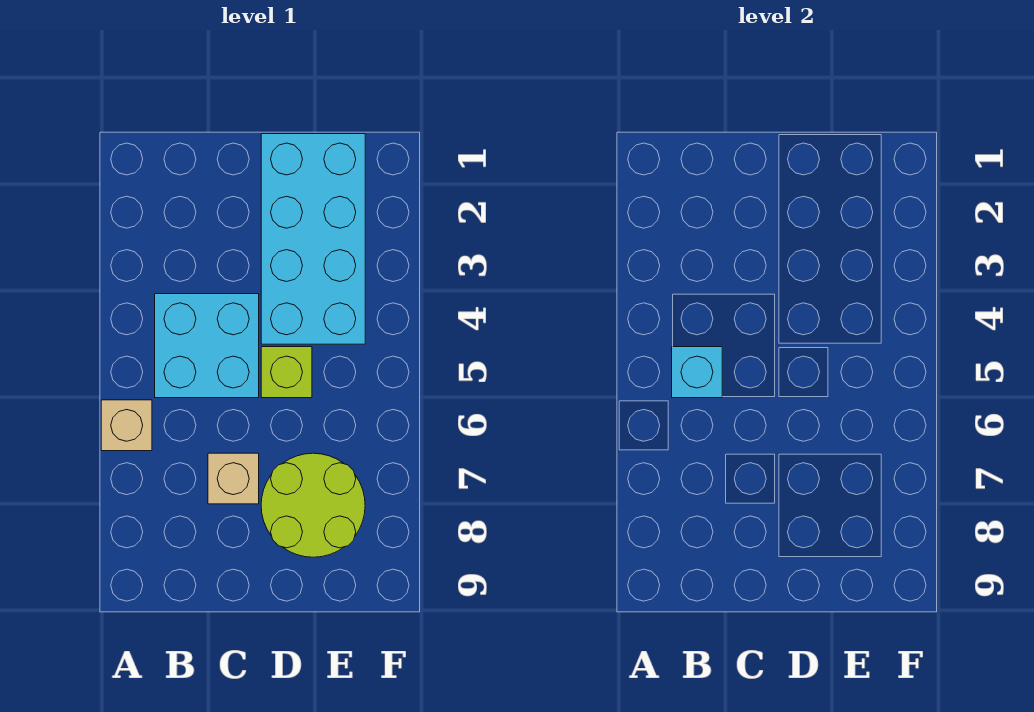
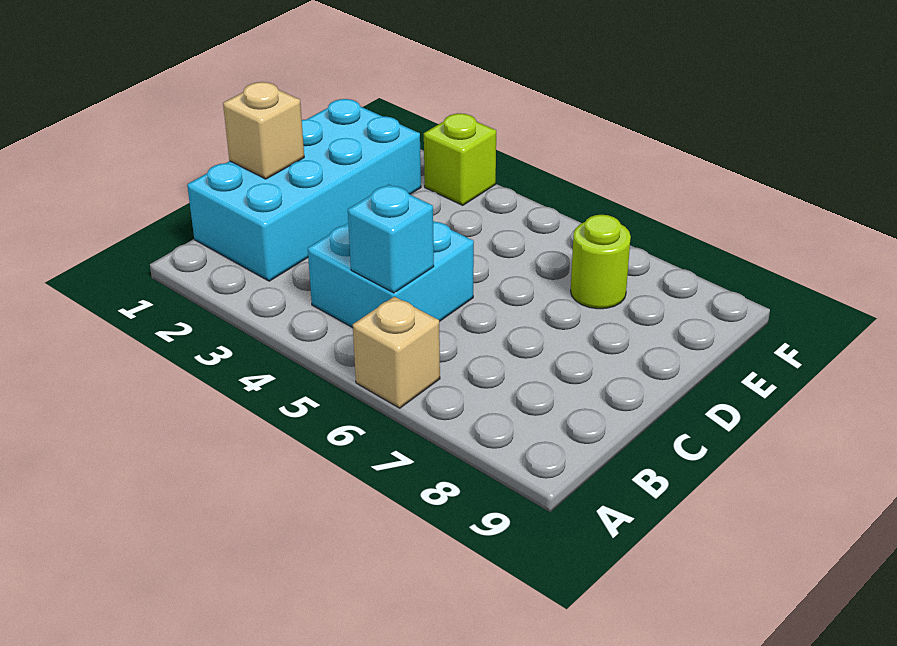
tan 1x1 brick [208,453,259,504] -> tan 1x1 brick moved to [223,82,304,179]
cyan 2x4 brick [261,134,365,344] -> cyan 2x4 brick turned to [187,99,421,281]
lime 1x1 brick [261,347,312,398] -> lime 1x1 brick moved to [424,113,496,205]
lime 2x2 round brick [261,453,365,557] -> lime 1x1 round brick [571,215,631,309]

